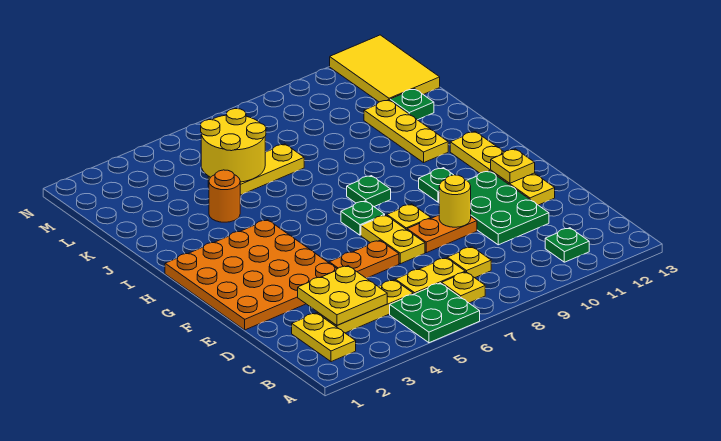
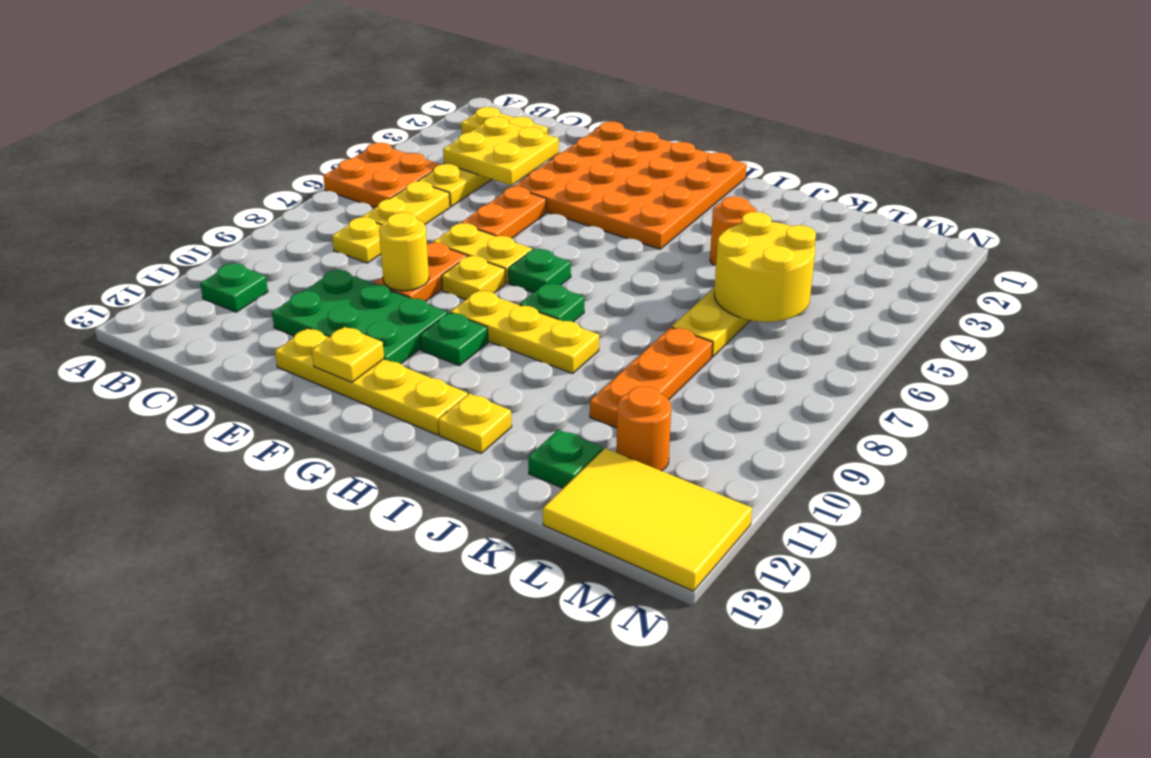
green 2x2 plate [390,283,480,343] -> orange 2x2 plate [323,143,441,208]
yellow 1x1 plate [442,272,485,303] -> yellow 1x1 plate moved to [438,394,512,453]
yellow 1x3 plate [364,100,448,163] -> yellow 1x3 plate moved to [451,290,599,374]
none -> orange 1x3 plate [590,327,713,428]
none -> orange 1x1 round brick [616,387,671,471]

